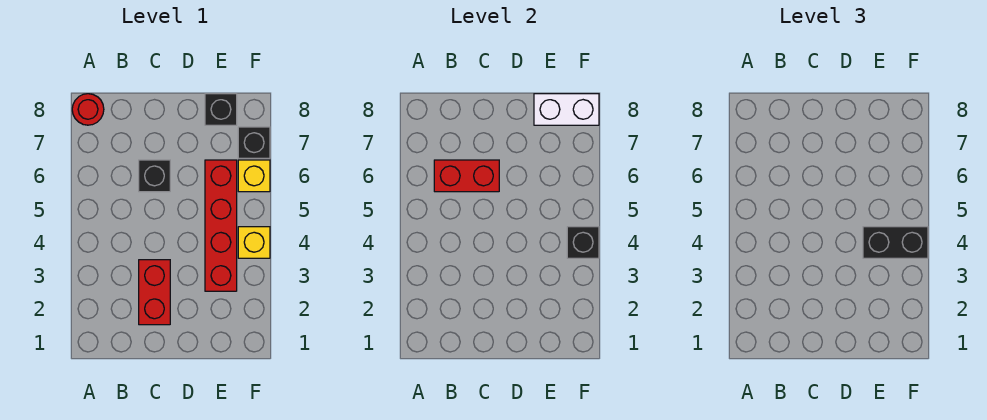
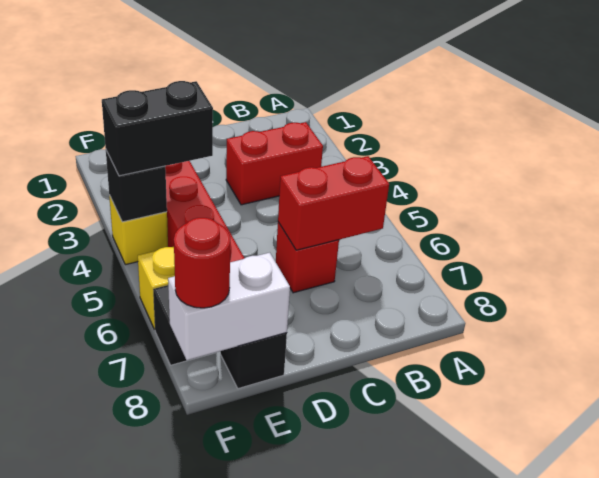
red 1x1 round brick [72,94,104,125] -> red 1x1 round brick moved to [174,218,230,308]
red 1x2 brick [139,260,170,325] -> red 1x2 brick turned to [226,122,323,205]
black 1x1 brick [139,160,170,192] -> red 1x1 brick [276,222,339,293]

